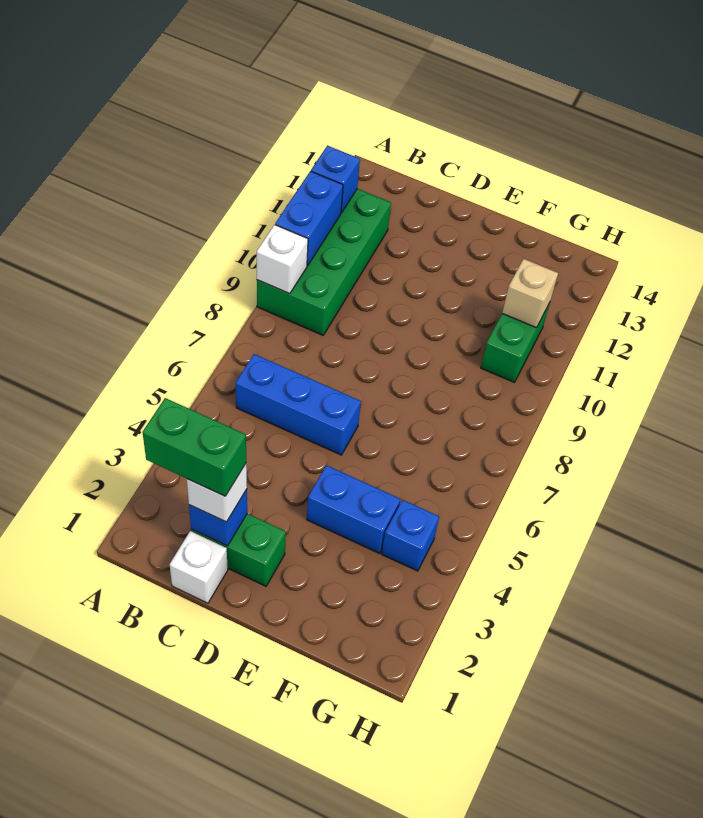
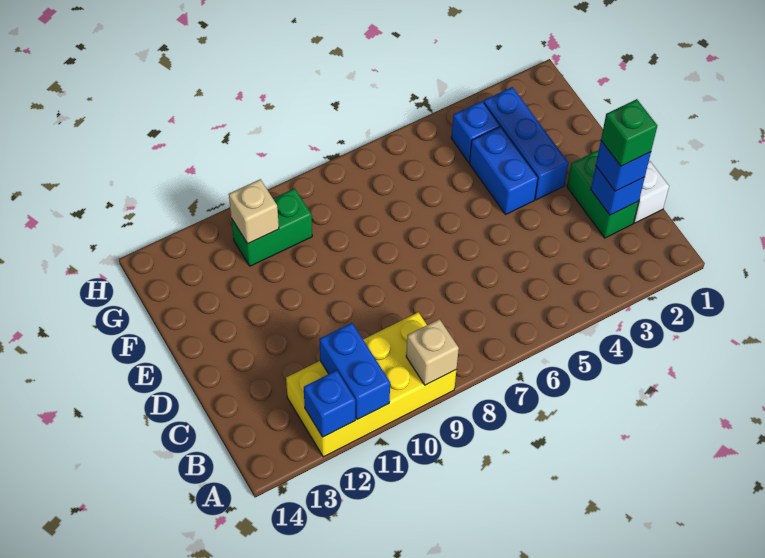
green 2x4 brick [257,189,391,335] -> yellow 2x4 brick [286,312,456,457]
white 1x1 brick [257,225,308,294] -> tan 1x1 brick [406,319,459,385]
blue 1x2 brick [275,171,343,266] -> blue 1x2 brick turned to [319,323,390,420]
green 1x2 brick [142,398,246,496] -> green 1x1 brick [601,99,657,166]
blue 1x3 brick [236,354,361,455] -> blue 1x3 brick moved to [484,87,569,200]
white 1x1 brick [187,464,247,522] -> blue 1x1 brick [596,141,651,191]

